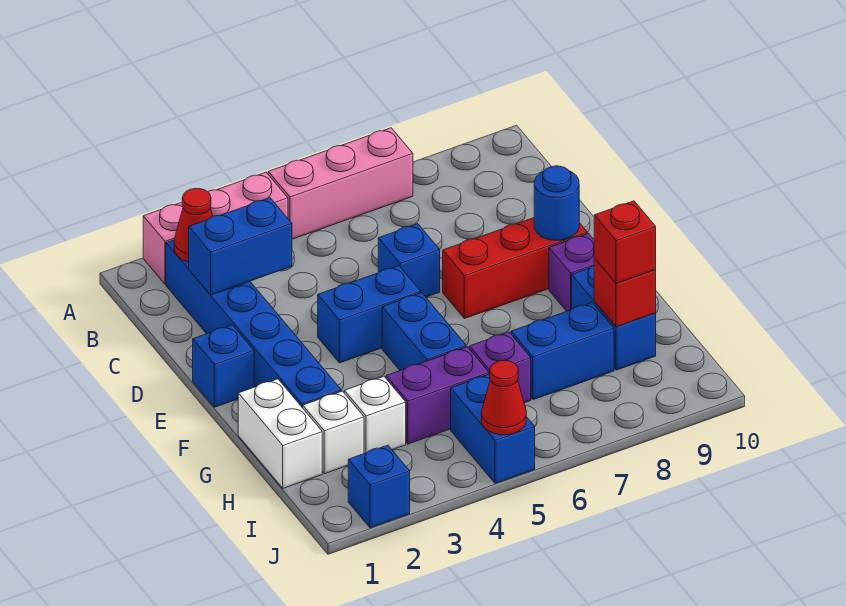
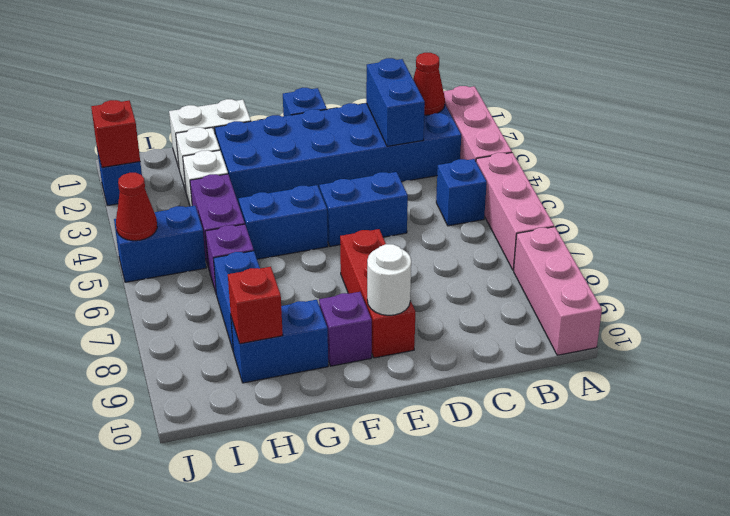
none -> pink 1x3 brick [514,227,602,355]
blue 1x6 brick [166,240,341,408] -> blue 2x6 brick [215,103,461,204]
blue 1x1 brick [378,224,440,297] -> blue 1x1 brick moved to [436,159,487,226]
blue 1x2 brick [318,266,421,363] -> blue 1x2 brick turned to [319,172,408,246]
blue 1x1 round brick [534,166,579,240] -> white 1x1 round brick [367,244,411,315]
red 1x1 brick [594,201,656,283] -> red 1x1 brick moved to [91,100,140,168]

